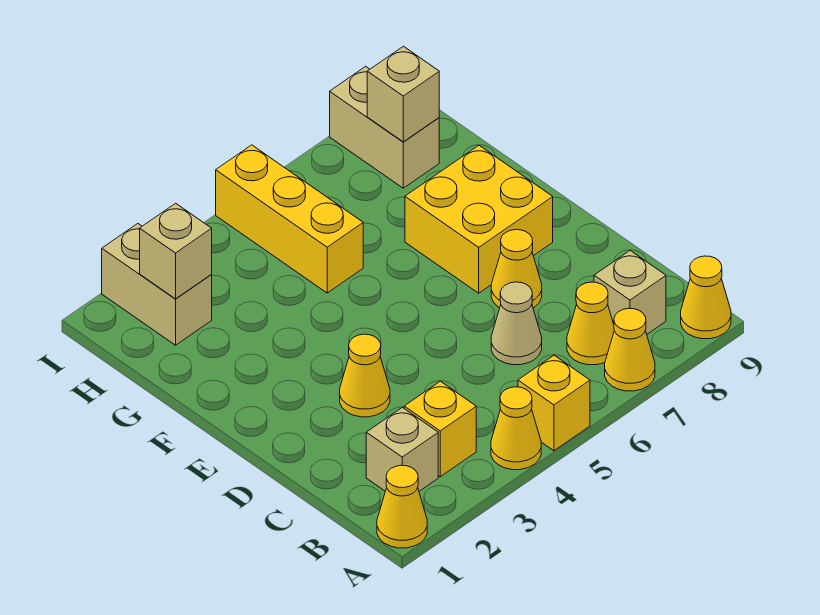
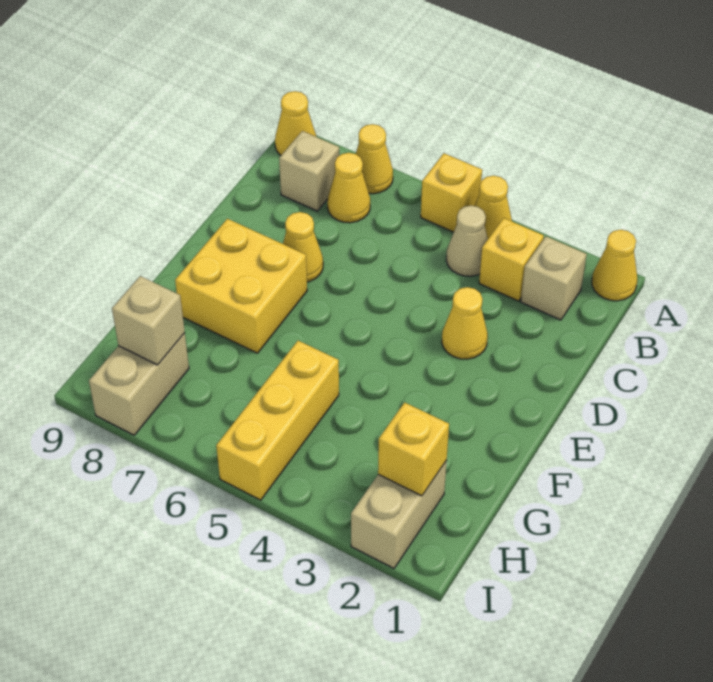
tan 1x1 cone [491,282,542,365] -> tan 1x1 cone moved to [446,206,488,276]
tan 1x1 brick [140,203,212,299] -> yellow 1x1 brick [378,402,449,496]

